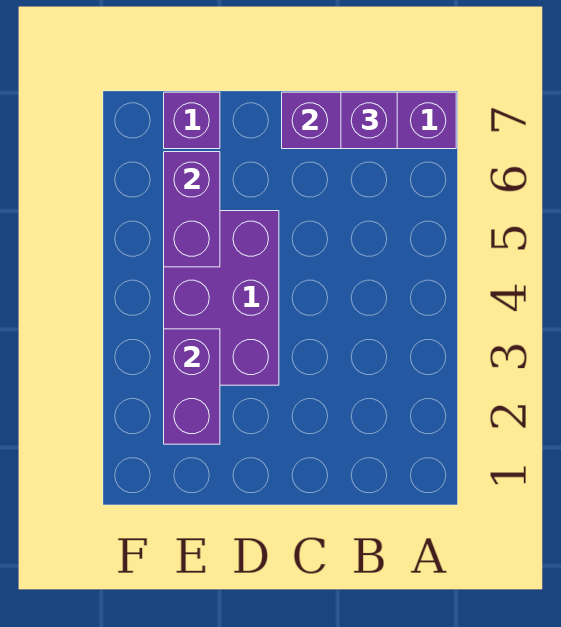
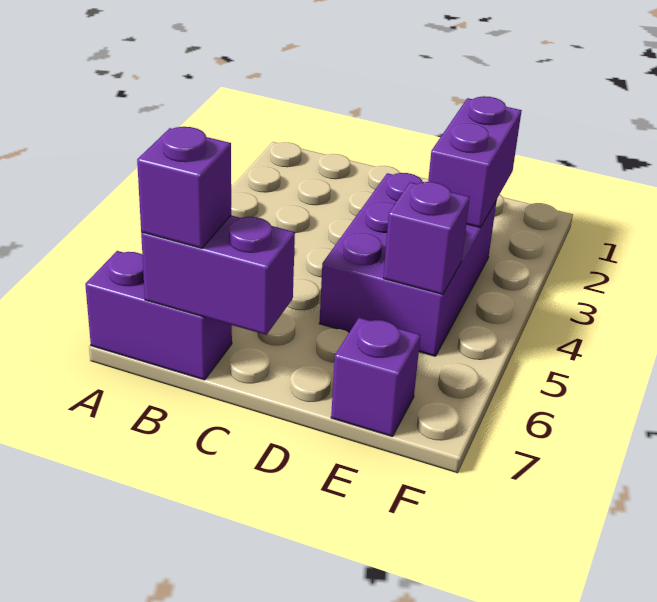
purple 1x2 brick [164,152,220,267] -> purple 1x1 brick [383,182,470,294]

